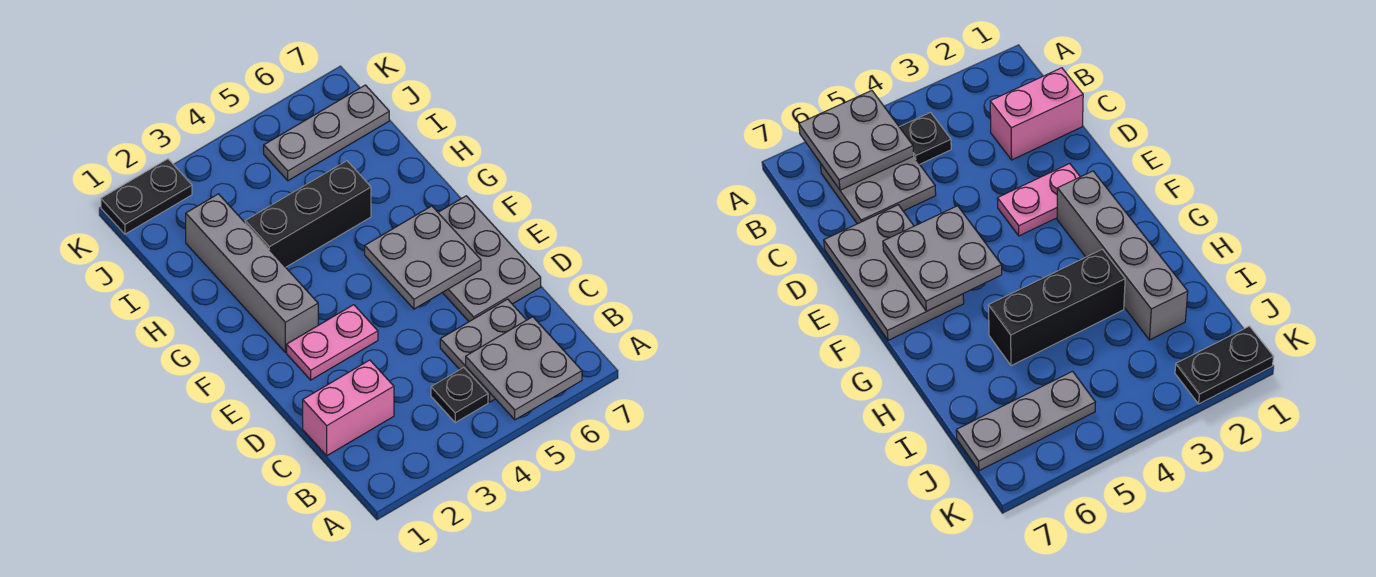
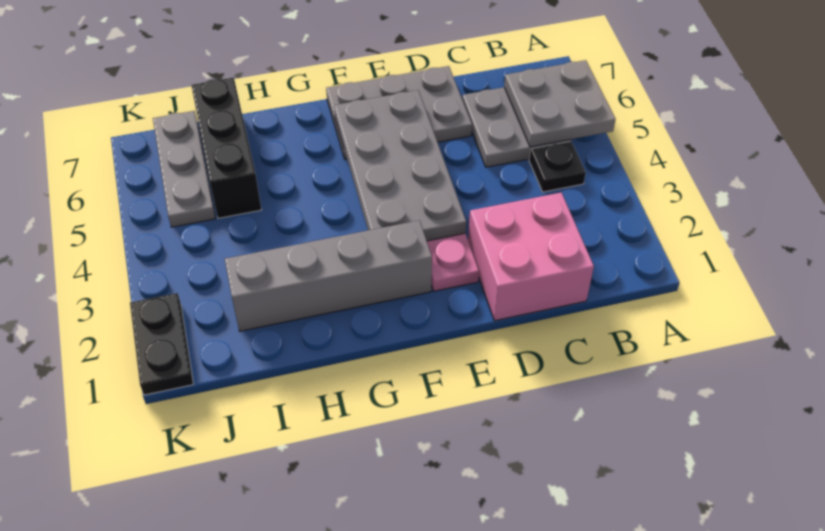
pink 1x2 brick [303,360,394,456] -> pink 2x2 brick [468,192,594,321]
grey 2x2 plate [365,206,481,309] -> grey 2x4 plate [334,90,466,241]
black 1x3 brick [245,161,371,267] -> black 1x3 brick moved to [191,77,262,218]

